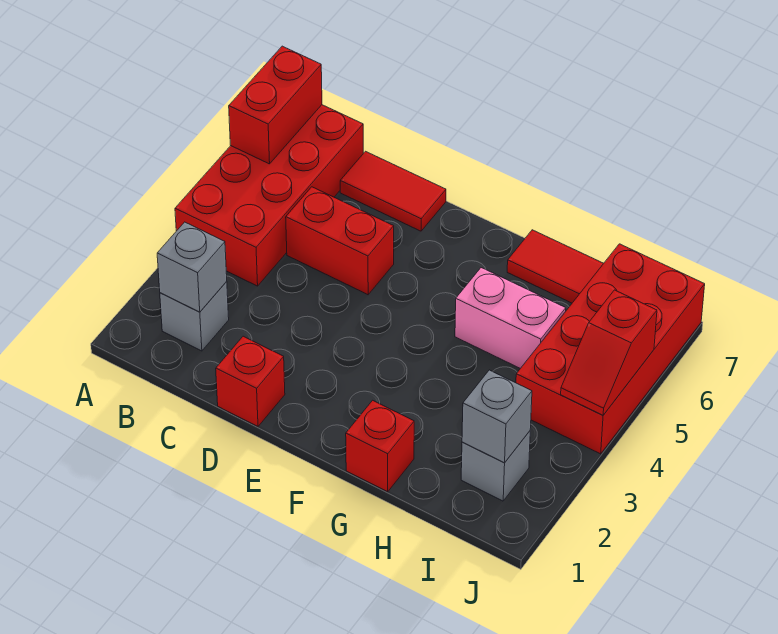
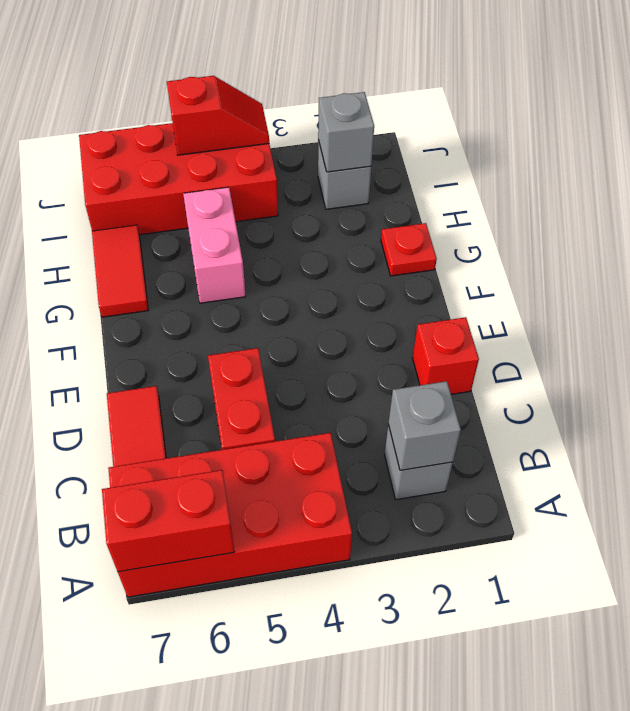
red 1x1 brick [346,400,414,492] -> red 1x1 plate [381,223,437,276]

